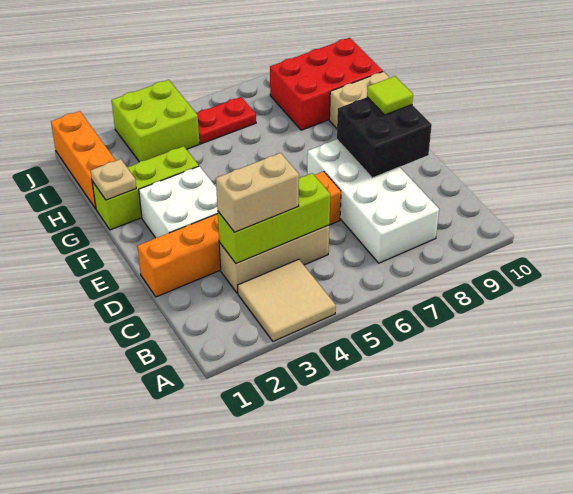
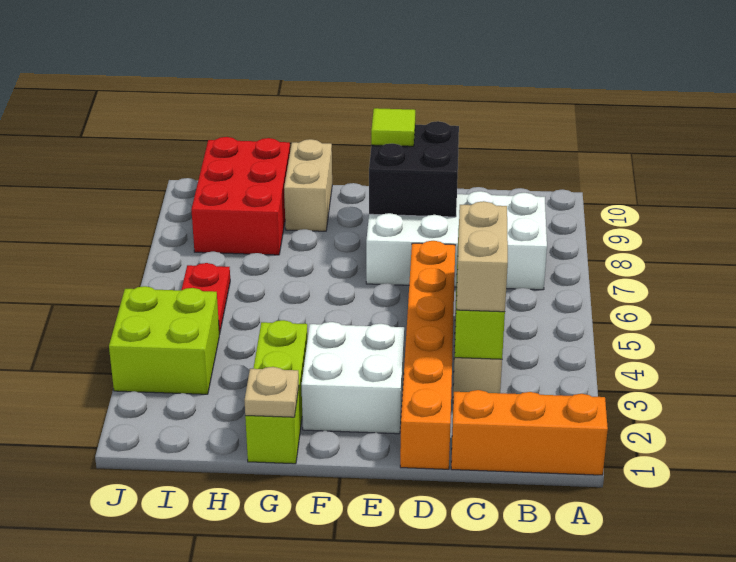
tan 2x2 tile [238,259,336,341] -> none
orange 1x3 brick [51,111,116,209] -> orange 1x3 brick moved to [451,390,608,475]

